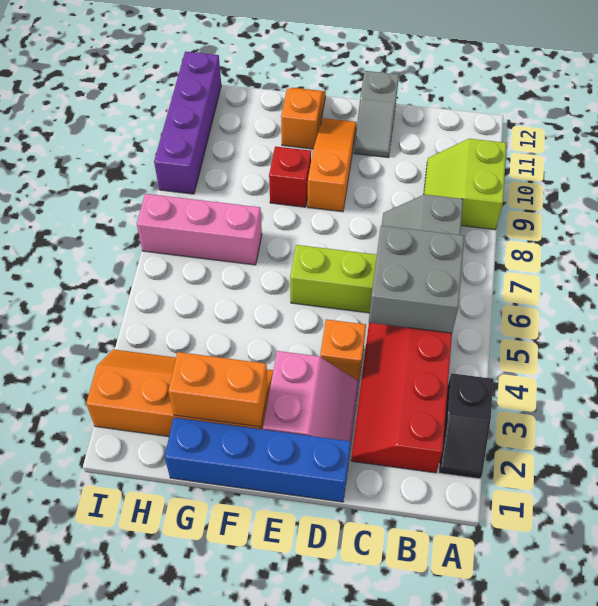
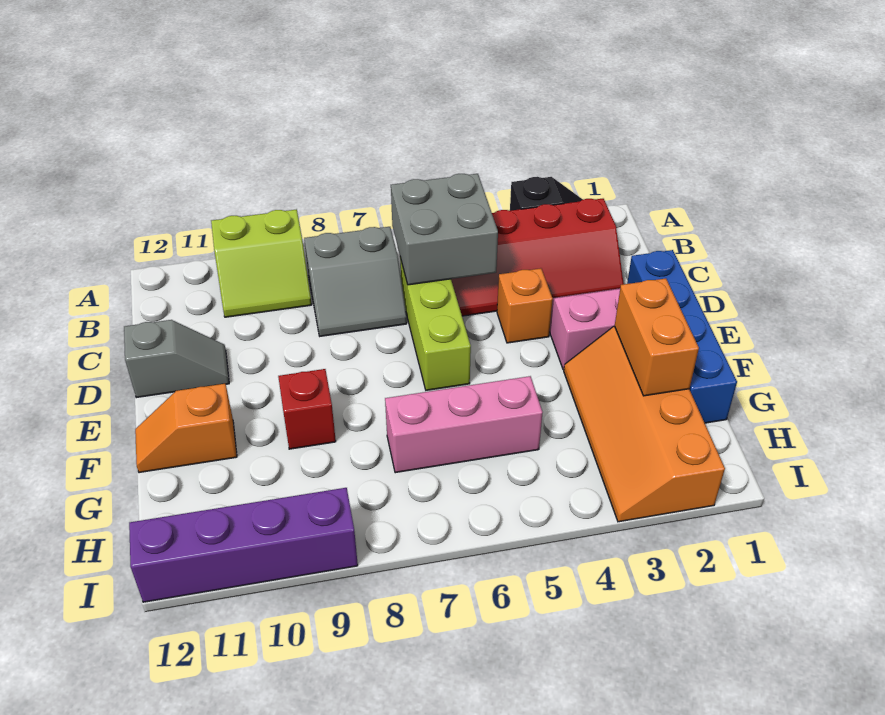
orange 1x3 slope [308,118,357,212] -> none
pink 1x3 brick [137,194,262,265] -> pink 1x3 brick turned to [385,376,543,473]

